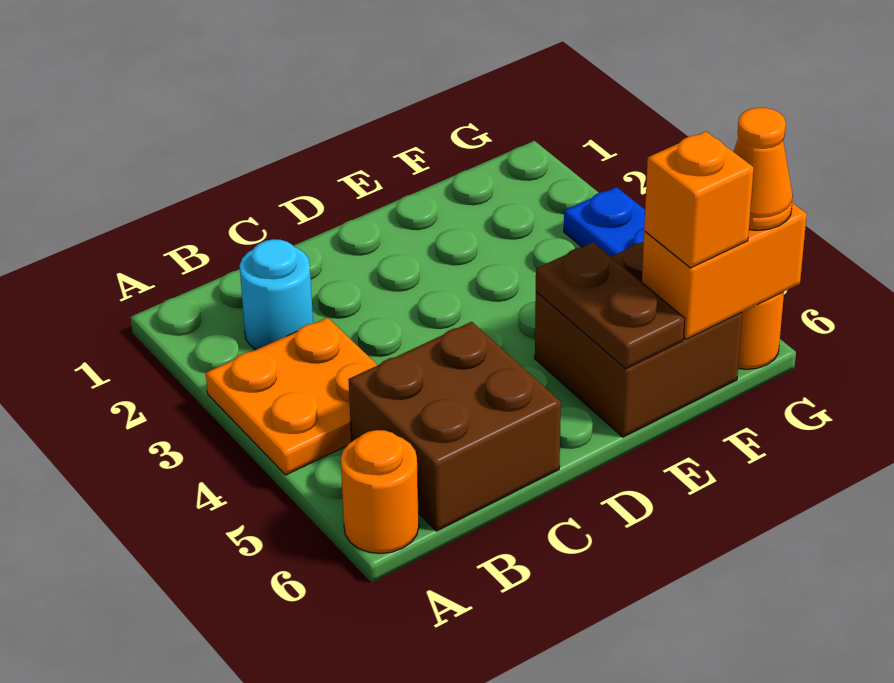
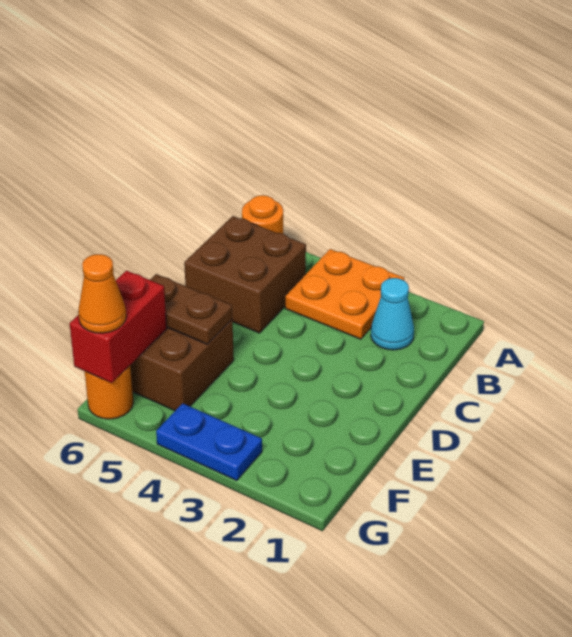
cyan 1x1 round brick [240,239,313,350] -> cyan 1x1 cone [371,278,414,350]
orange 1x2 brick [642,203,807,339] -> red 1x2 brick [70,271,167,383]
orange 1x1 brick [644,131,754,268] -> none

